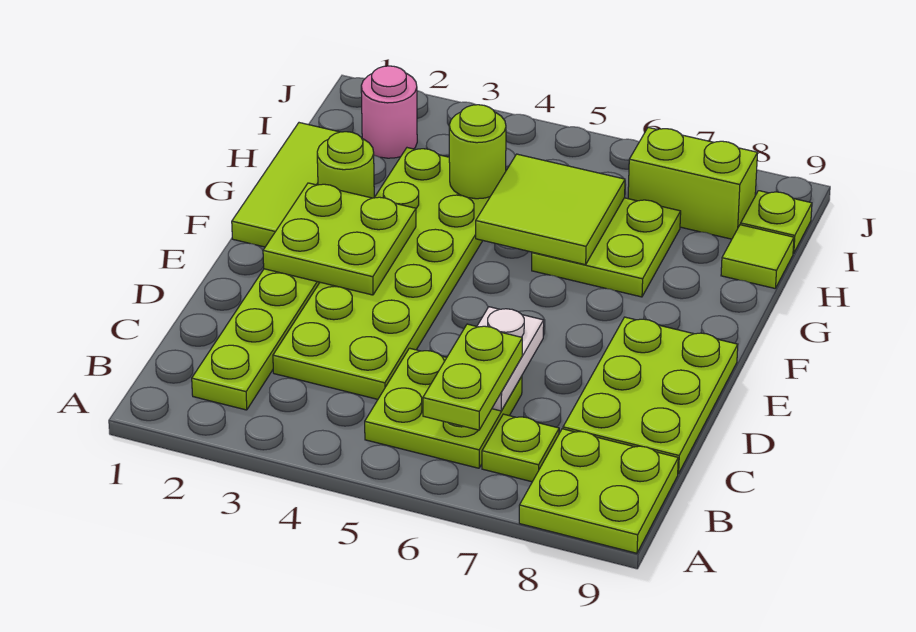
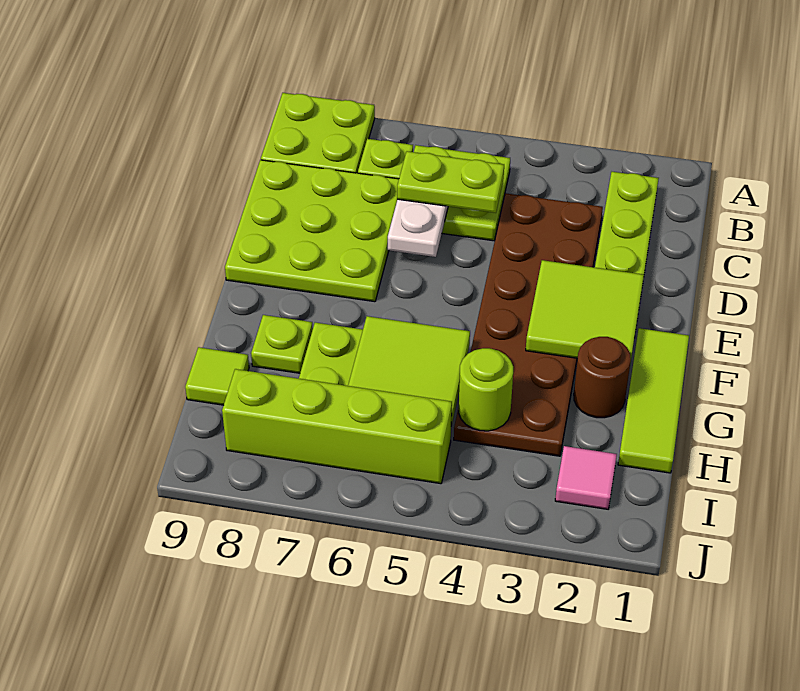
lime 1x2 plate [423,324,522,430] -> lime 1x2 plate turned to [397,151,504,213]
lime 2x6 plate [273,148,490,399] -> brown 2x6 plate [454,193,603,456]
lime 2x3 plate [563,317,738,474] -> lime 3x3 plate [225,160,399,302]
lime 2x2 plate [263,183,416,295] -> lime 2x2 tile [526,260,644,363]
lime 1x1 round brick [317,132,374,198] -> brown 1x1 round brick [574,337,631,418]
pink 1x1 round brick [361,66,417,158] -> pink 1x1 tile [555,446,617,509]
lime 1x2 brick [628,127,757,239] -> lime 1x4 brick [222,369,452,484]
lime 1x1 plate [741,191,812,254] -> lime 1x1 plate moved to [251,315,313,373]

